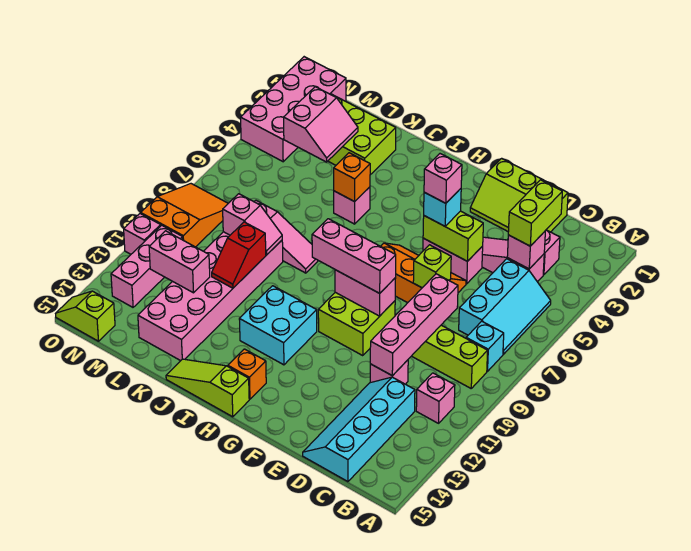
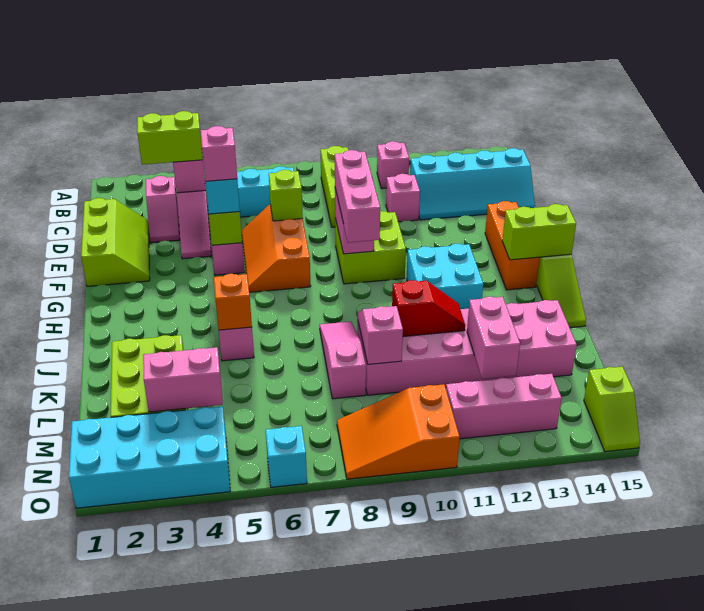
cyan 1x1 brick [466,321,504,371] -> cyan 1x1 brick moved to [266,426,307,487]
pink 1x4 brick [370,274,458,376] -> none
orange 1x1 brick [228,349,266,399] -> orange 1x3 brick [485,201,540,290]
none -> lime 1x2 brick [502,204,576,260]
pink 2x4 brick [241,57,346,162] -> cyan 2x4 brick [69,406,230,508]
pink 1x1 brick [124,213,161,254] -> none

